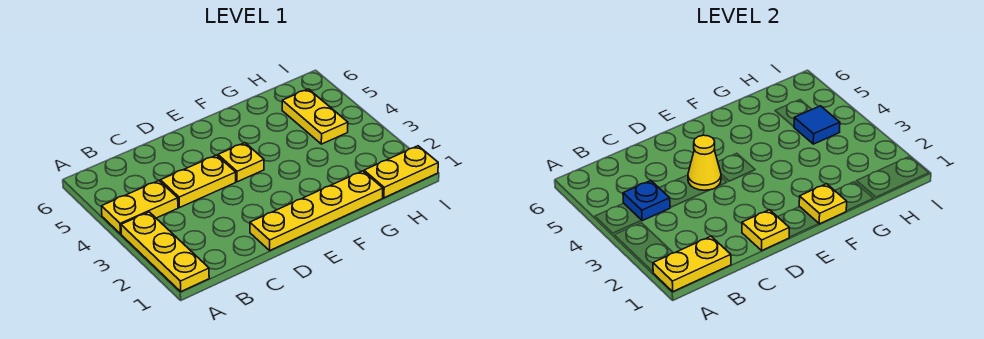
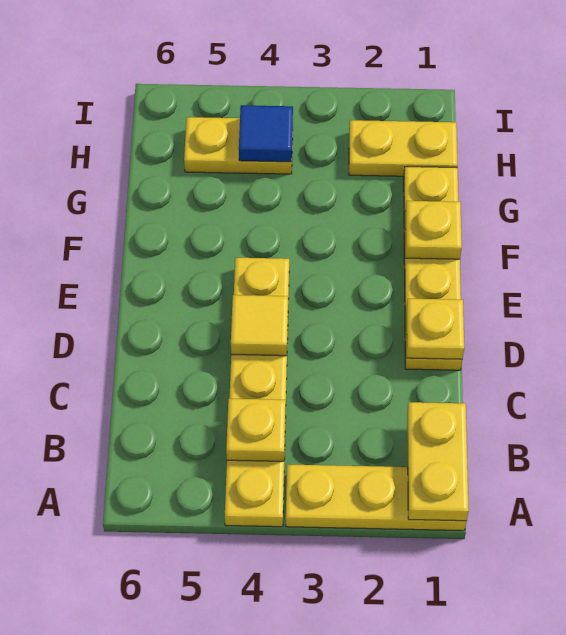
blue 1x1 plate [623,180,670,221] -> yellow 1x1 plate [226,399,286,461]
yellow 1x1 cone [688,135,721,190] -> yellow 1x1 tile [231,295,288,356]
yellow 1x2 plate [364,146,438,198] -> yellow 1x2 plate turned to [349,120,457,176]

